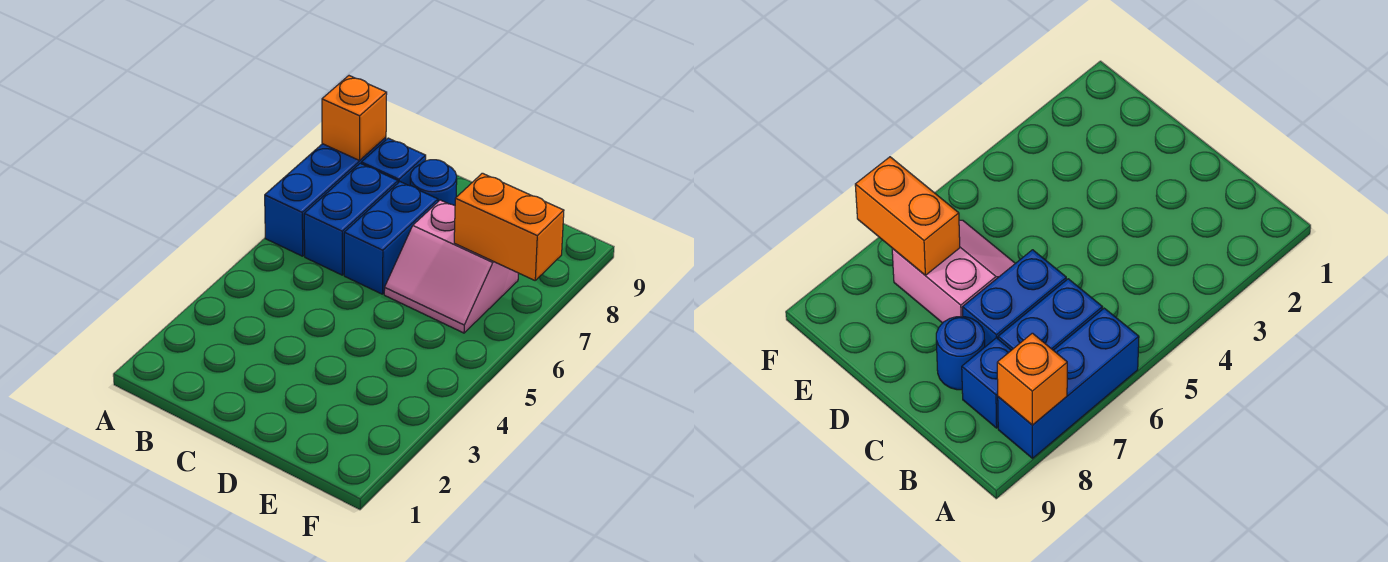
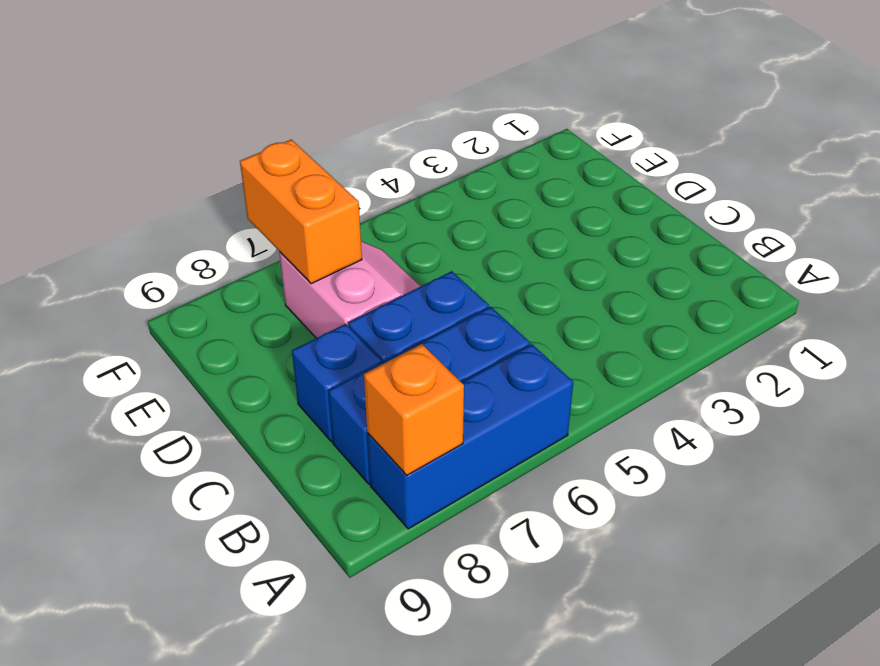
blue 1x1 round brick [410,160,457,205] -> blue 1x1 brick [292,324,381,442]

